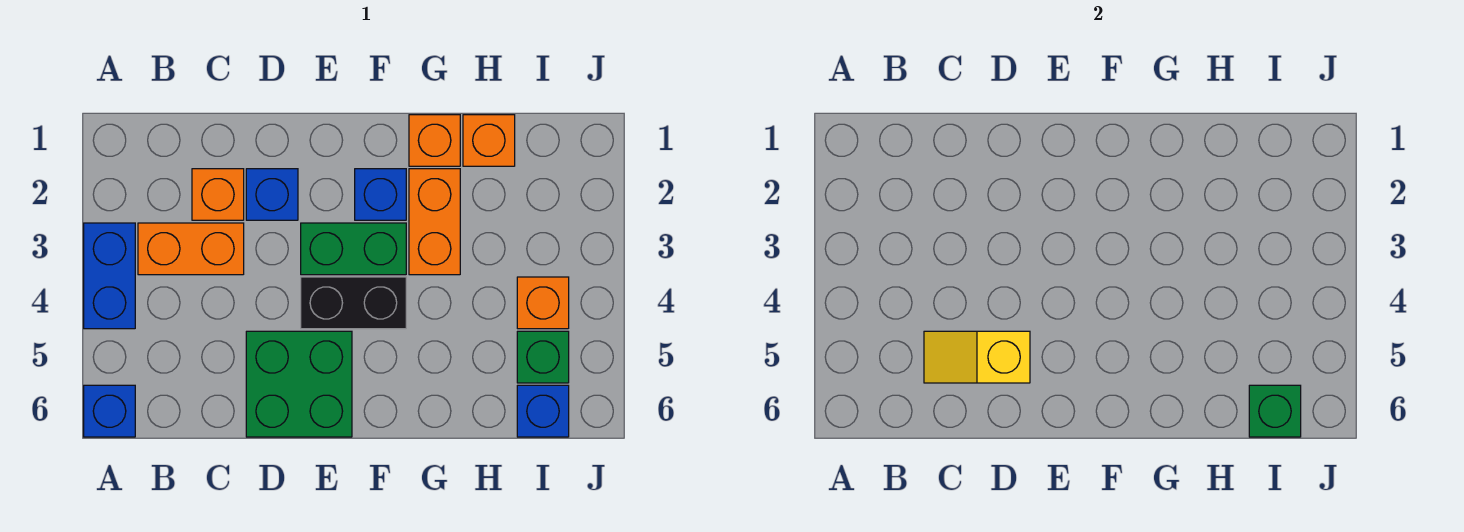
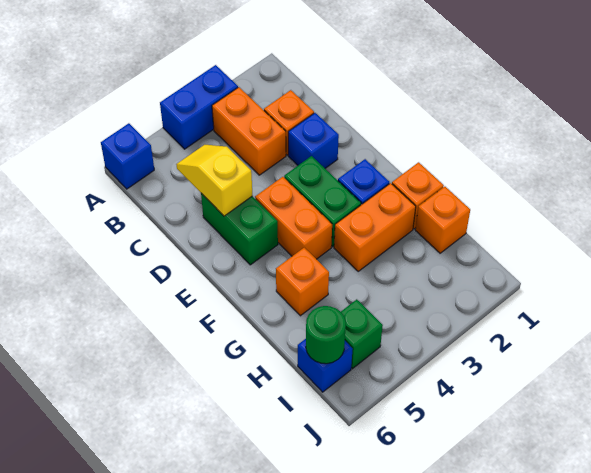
green 2x2 brick [246,331,352,437] -> green 1x2 brick [201,193,278,265]
black 1x2 brick [301,277,406,329] -> orange 1x2 brick [255,177,332,259]
orange 1x1 brick [517,277,569,329] -> orange 1x1 brick moved to [276,248,329,316]
green 1x1 brick [1249,385,1301,437] -> green 1x1 round brick [306,306,346,364]

